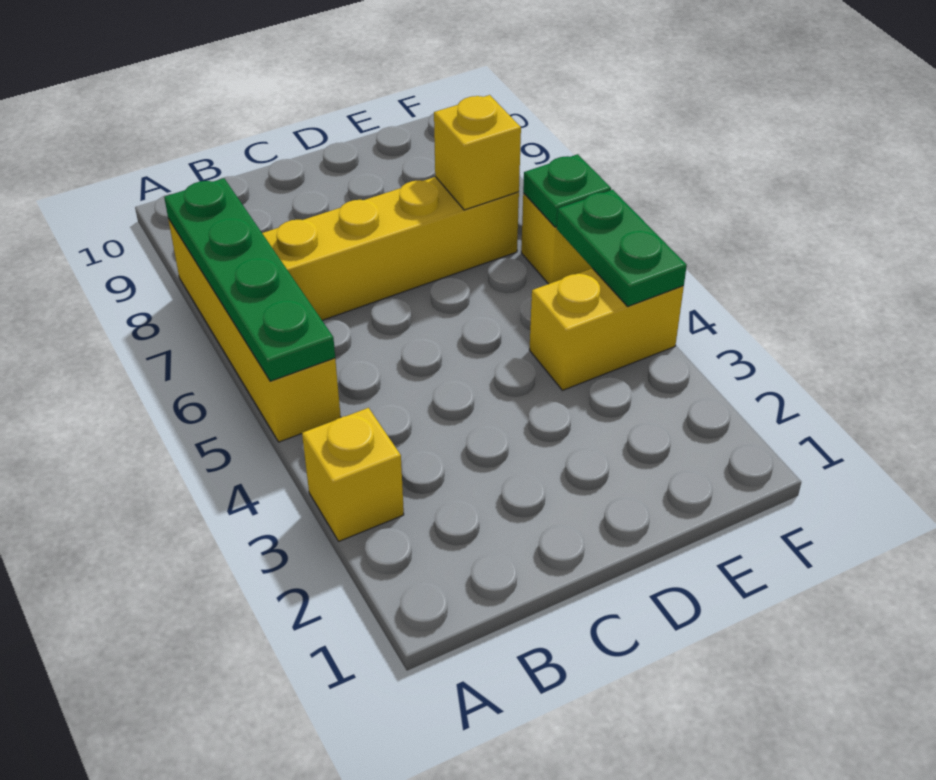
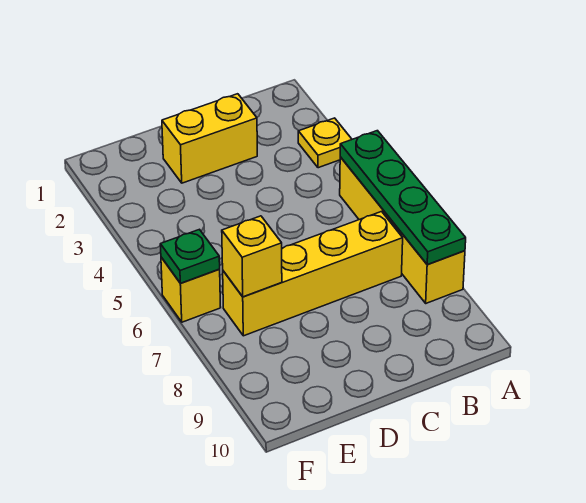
yellow 1x1 brick [302,408,404,541] -> yellow 1x1 plate [298,118,352,168]
yellow 1x2 brick [529,268,684,390] -> yellow 1x2 brick moved to [162,94,257,183]
green 1x2 plate [557,190,687,306] -> none

